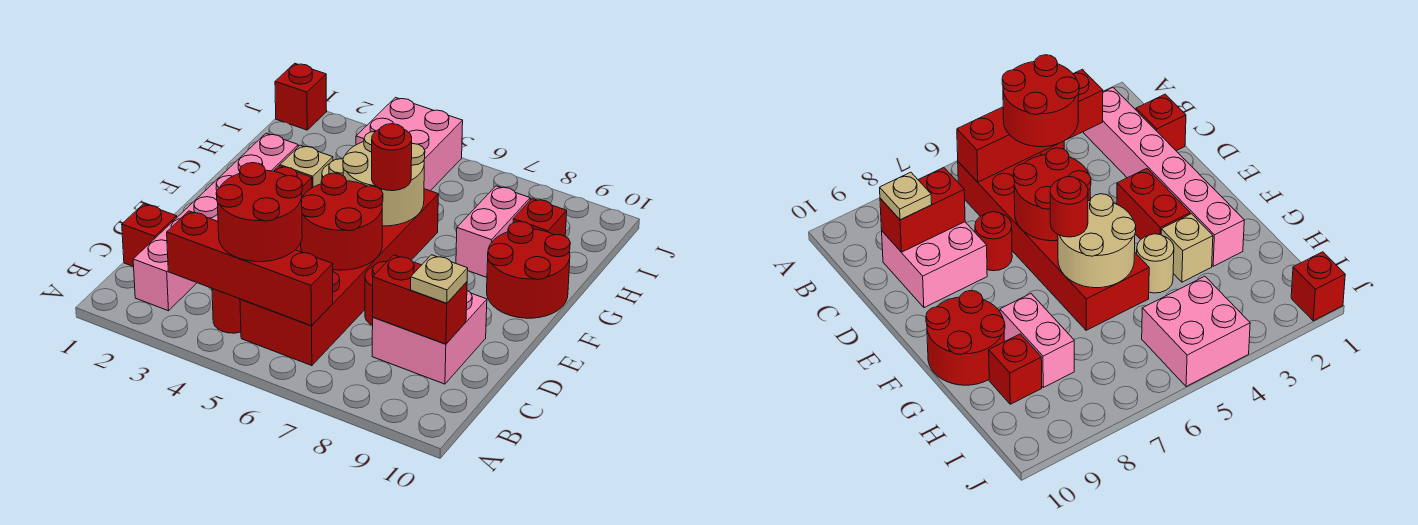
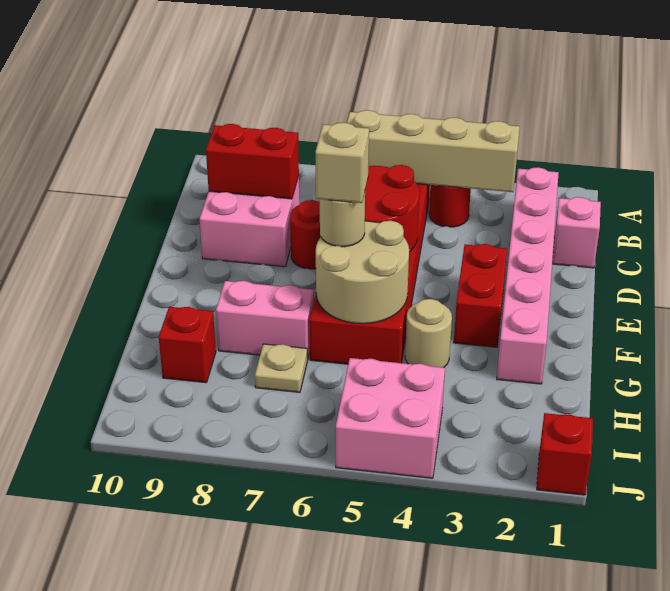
red 1x4 brick [167,211,333,326] -> tan 1x4 brick [347,110,520,192]
red 2x2 round brick [216,163,302,262] -> none
red 1x1 brick [122,204,177,267] -> pink 1x1 brick [552,197,601,268]
tan 1x1 plate [411,255,468,303] -> tan 1x1 plate moved to [255,344,307,392]
red 1x1 round brick [372,124,412,191] -> tan 1x1 round brick [320,192,365,247]
red 2x2 round brick [487,222,570,318] -> none
tan 1x1 brick [280,145,333,188] -> tan 1x1 brick moved to [315,123,369,203]
pink 1x2 brick [456,186,530,277] -> pink 1x2 brick turned to [216,281,314,360]

